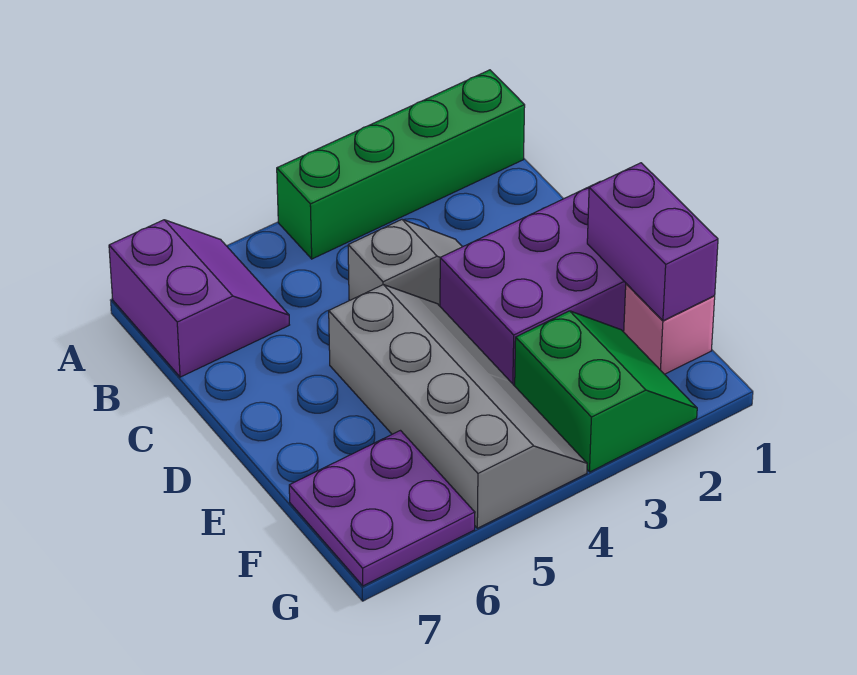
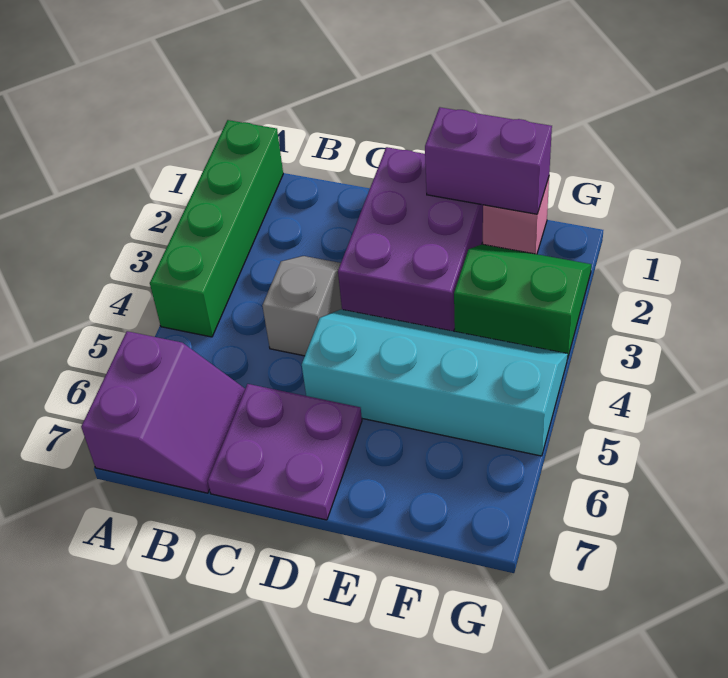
purple 2x2 slope [109,220,289,377] -> purple 2x2 slope turned to [81,331,245,493]
grey 2x4 slope [329,285,587,528] -> cyan 2x4 slope [302,309,568,456]
purple 2x2 plate [289,431,475,586] -> purple 2x2 plate moved to [208,384,362,520]

